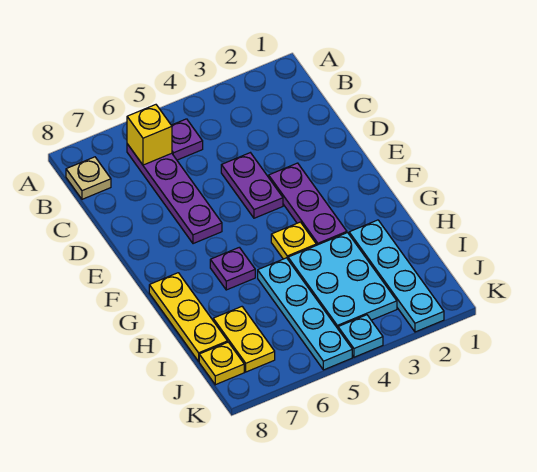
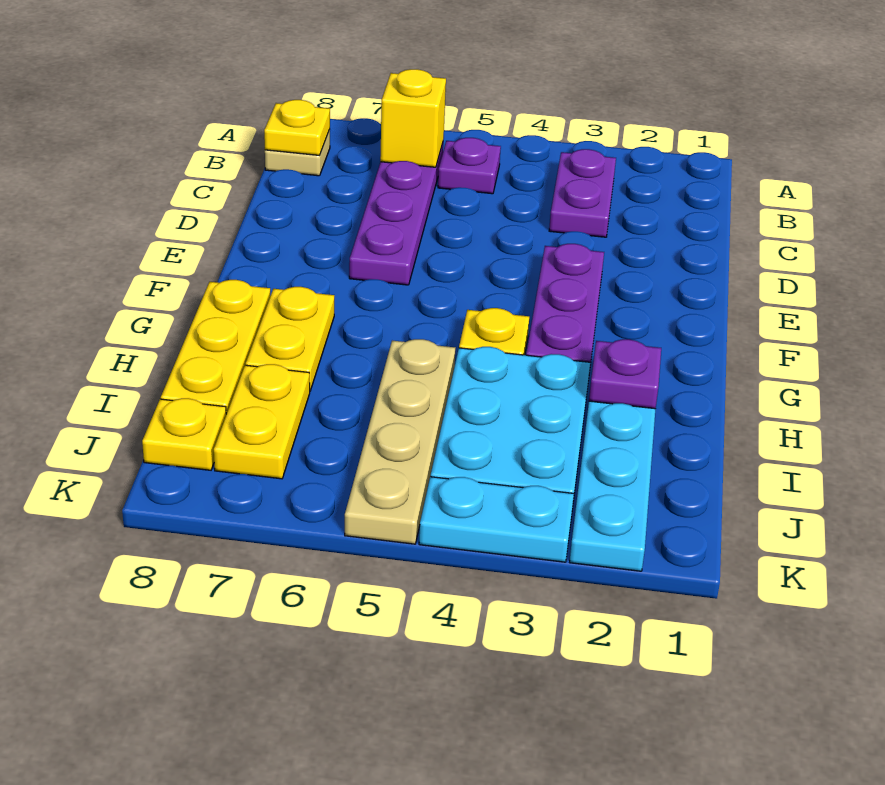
none -> yellow 1x1 plate [264,100,330,155]
purple 1x2 plate [221,153,283,218] -> purple 1x2 plate moved to [549,149,616,237]
purple 1x1 plate [210,247,255,290] -> purple 1x1 plate moved to [589,339,661,409]
none -> yellow 1x2 plate [246,287,334,391]
cyan 1x4 plate [258,258,352,370] -> tan 1x4 plate [345,339,455,544]
cyan 1x1 plate [338,315,383,357] -> cyan 1x2 plate [419,477,574,562]

